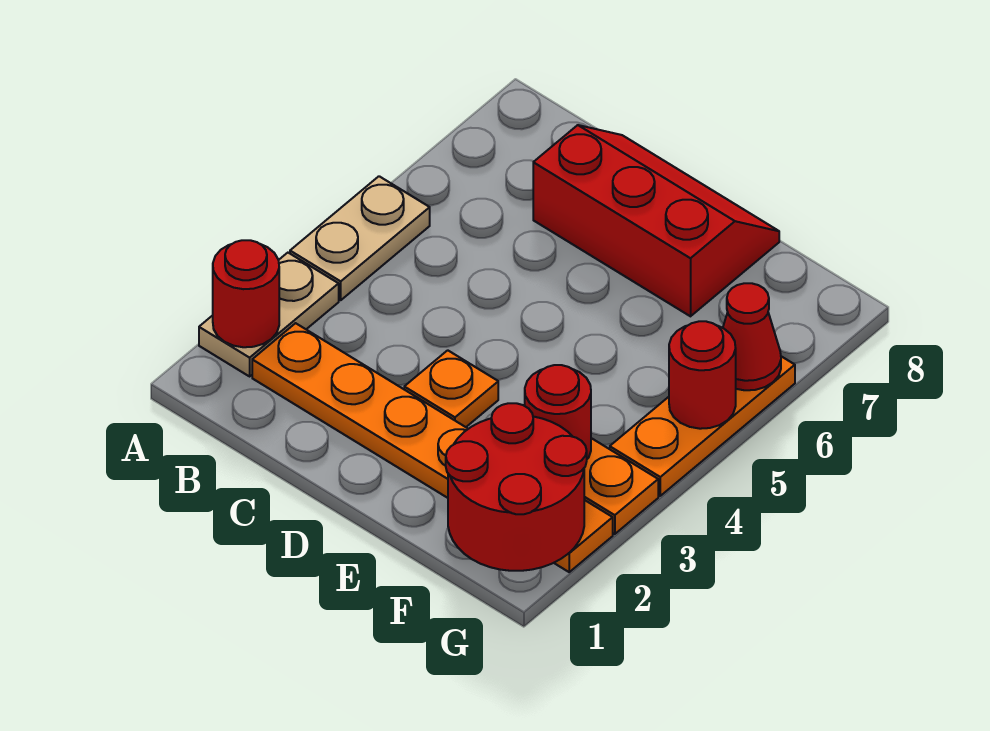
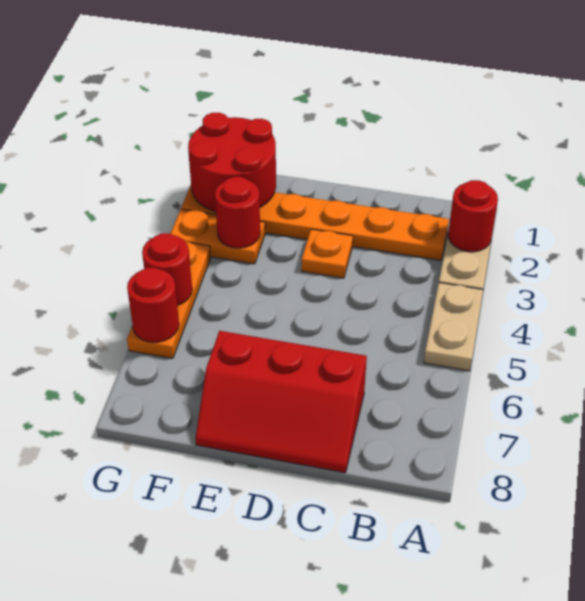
red 1x1 cone [723,283,781,390] -> red 1x1 round brick [127,268,179,342]

